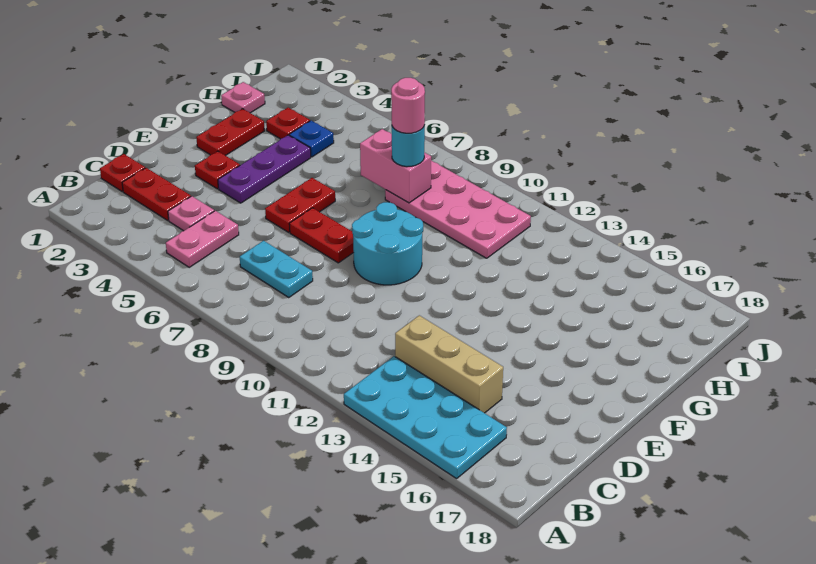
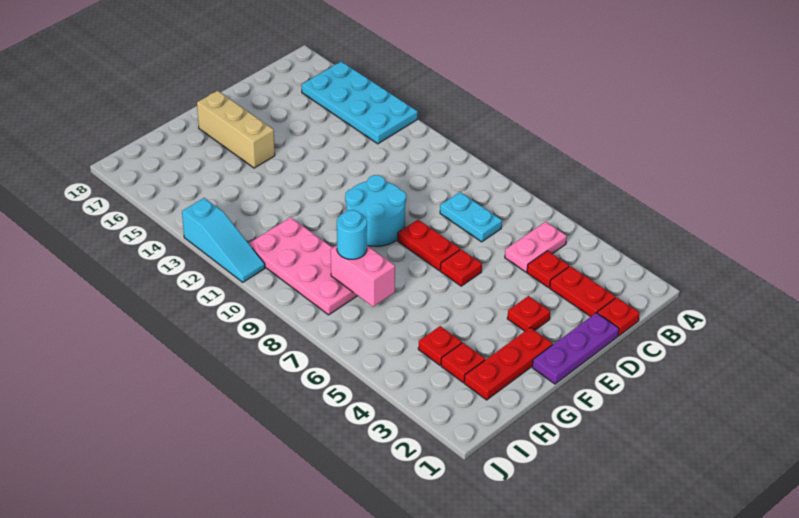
pink 1x1 plate [168,196,214,231] -> red 1x1 plate [527,251,569,288]
tan 1x3 brick [395,315,503,413] -> tan 1x3 brick moved to [197,91,275,168]
purple 1x3 plate [218,135,311,203] -> purple 1x3 plate moved to [532,313,619,384]
red 1x2 plate [265,178,335,232] -> red 1x1 plate [440,249,482,286]
red 1x2 plate [196,109,265,156] -> red 1x3 plate [464,328,553,400]
pink 1x1 plate [221,82,265,113] -> none
blue 1x1 plate [289,121,334,157] -> red 1x1 plate [418,326,462,365]
pink 1x1 round brick [391,78,425,133] -> none
none -> cyan 1x3 slope [182,198,265,282]

